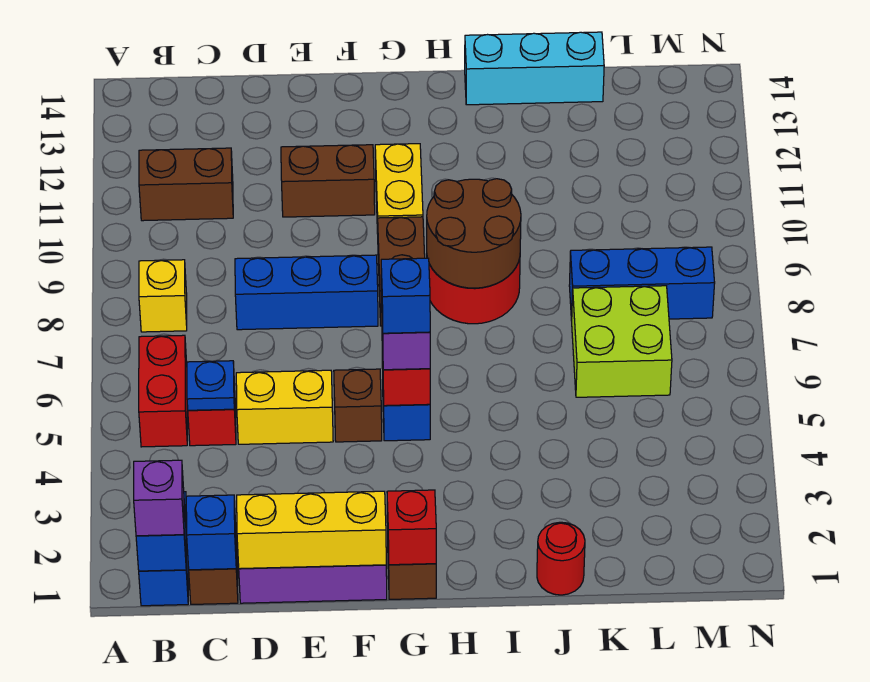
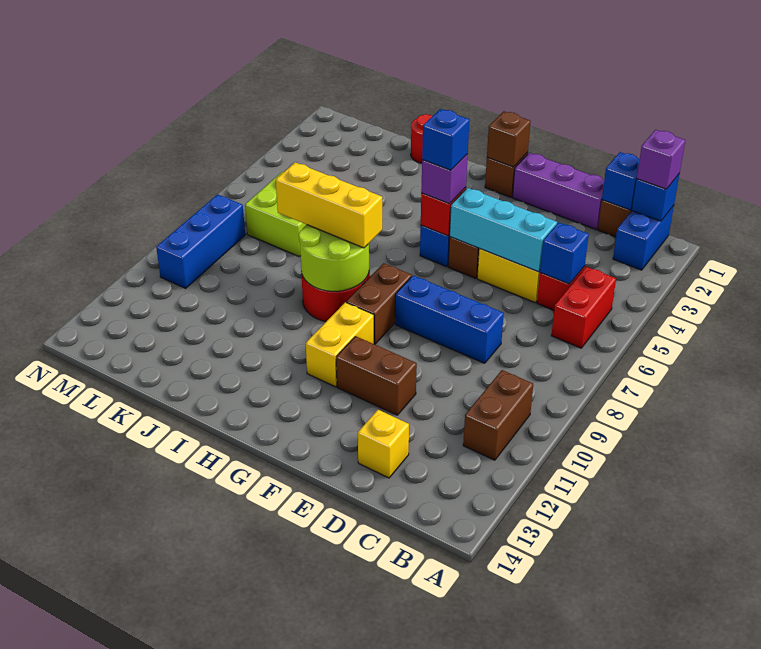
yellow 1x1 brick [139,260,187,332] -> yellow 1x1 brick moved to [358,410,409,478]
brown 1x2 brick [139,148,233,221] -> brown 1x2 brick turned to [463,370,533,460]
blue 1x1 plate [187,361,234,410] -> blue 1x1 brick [540,223,589,284]
yellow 1x3 brick [237,491,386,569] -> yellow 1x3 brick moved to [276,162,382,248]
red 1x1 brick [387,490,436,565] -> brown 1x1 brick [487,111,531,167]
brown 2x2 round brick [427,179,521,288] -> lime 2x2 round brick [299,225,369,291]
cyan 1x3 brick [465,32,604,105] -> cyan 1x3 brick moved to [450,188,557,272]
blue 1x3 brick [569,247,715,321] -> blue 1x3 brick turned to [156,194,245,288]

